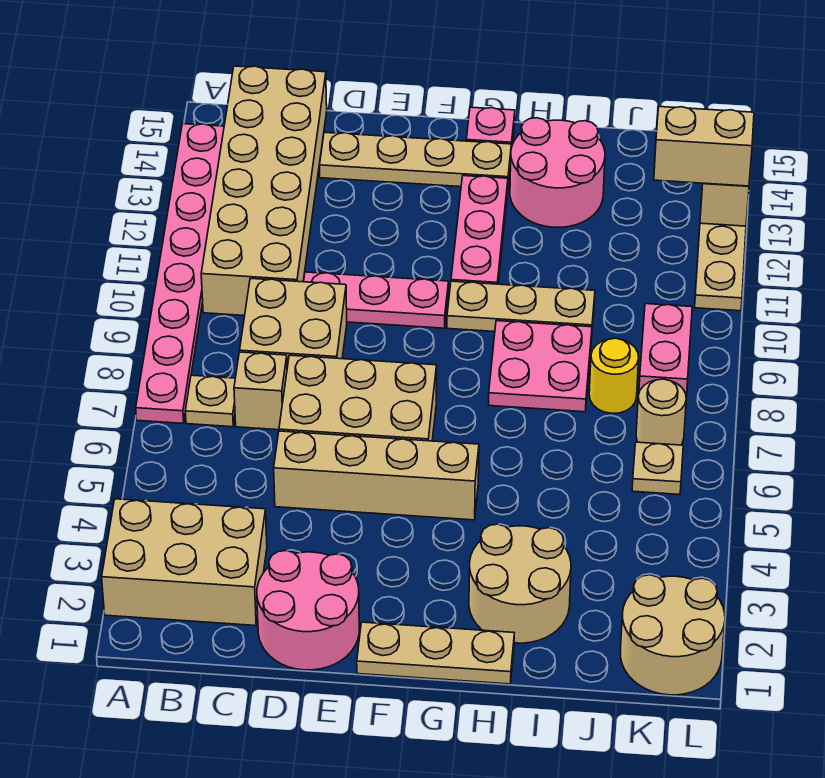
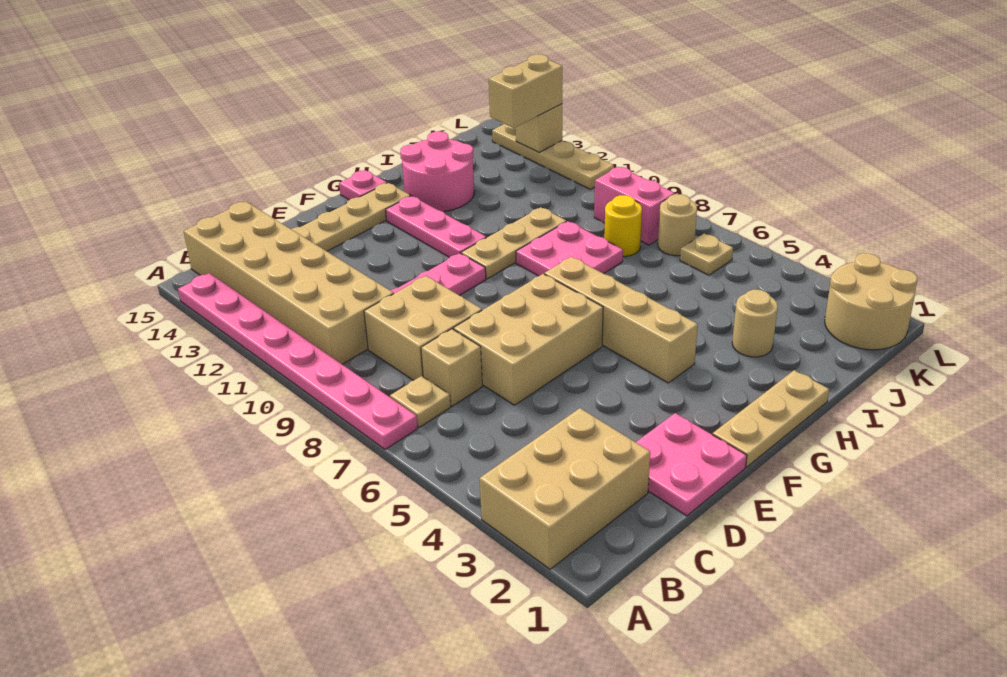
pink 2x2 round brick [257,551,359,670] -> pink 2x2 plate [636,413,747,516]
tan 1x4 brick [274,431,479,520] -> tan 1x4 brick turned to [544,257,698,383]
tan 2x2 round brick [469,524,571,643] -> tan 1x1 round brick [732,290,778,357]

